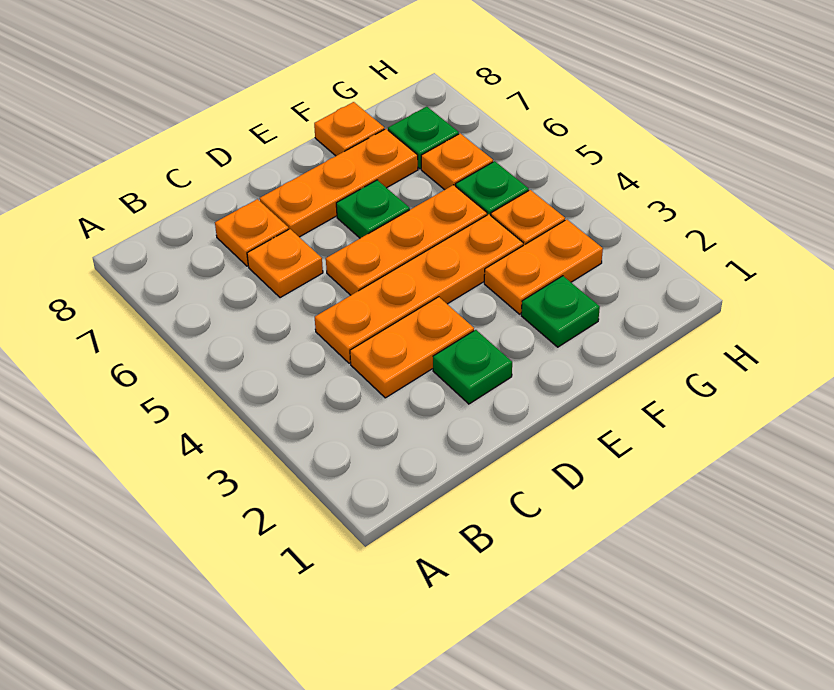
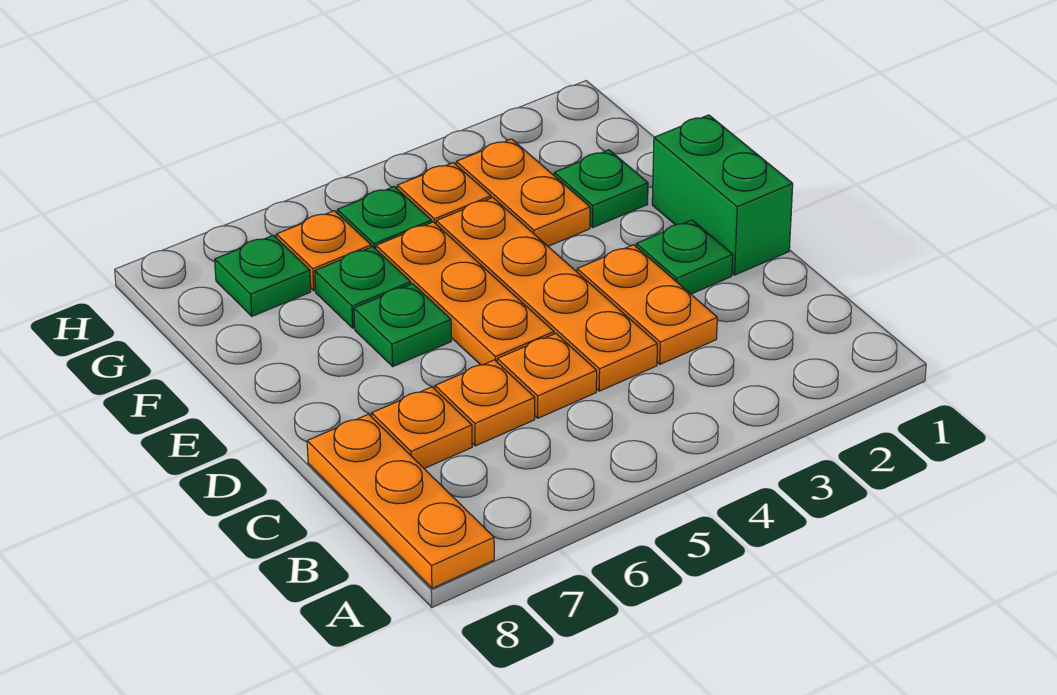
none -> green 1x2 brick [652,115,793,275]
orange 1x3 plate [260,129,418,237] -> orange 1x3 plate moved to [307,414,494,588]
none -> green 1x1 plate [315,247,411,328]
orange 1x1 plate [314,102,384,156] -> orange 1x1 plate moved to [497,333,597,418]

